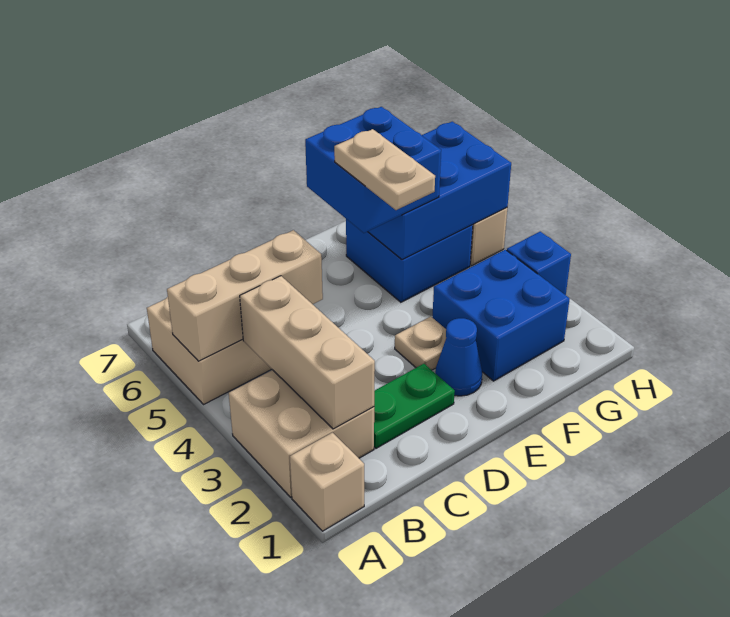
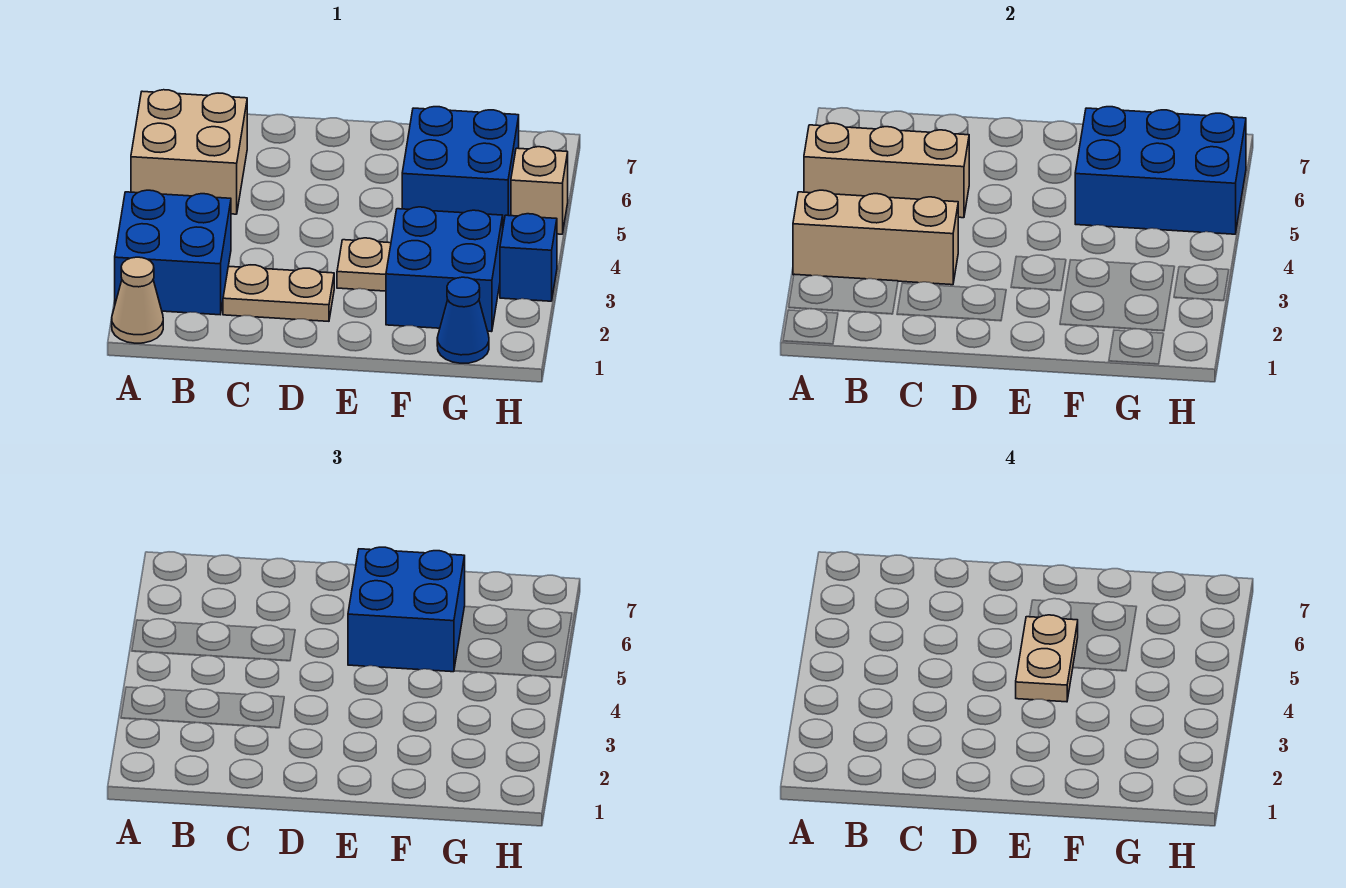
tan 1x1 brick [290,433,364,531] -> tan 1x1 cone [112,257,163,343]
tan 2x2 brick [229,370,374,497] -> blue 2x2 brick [115,190,231,315]
tan 1x3 brick [240,276,375,429] -> tan 1x3 brick turned to [793,190,958,285]
green 1x2 plate [374,364,455,448] -> tan 1x2 plate [223,265,334,321]
blue 1x1 cone [435,318,482,396] -> blue 1x1 cone moved to [437,277,489,363]

